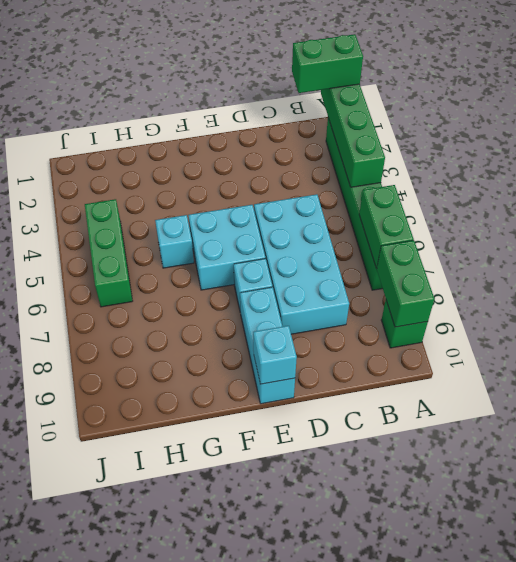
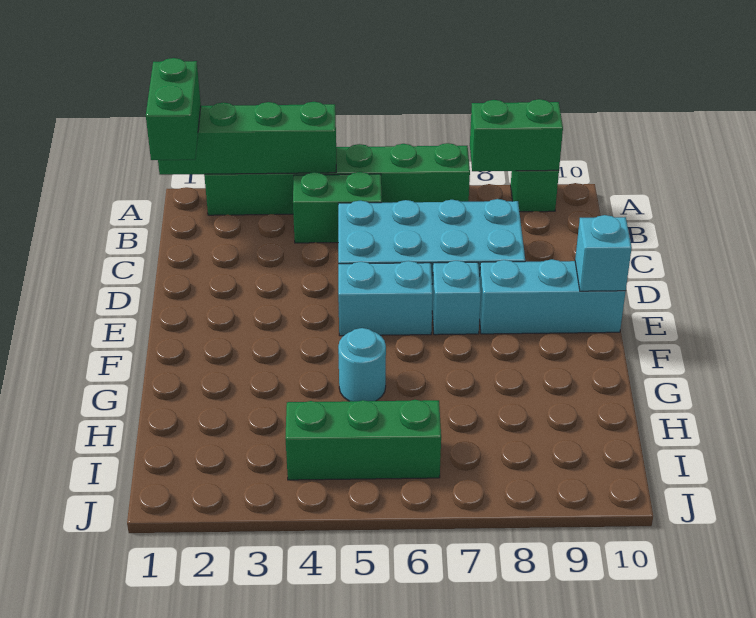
green 1x2 brick [359,185,414,268] -> green 1x2 brick moved to [293,172,382,243]
cyan 2x2 brick [188,205,265,290] -> cyan 1x2 brick [338,261,433,336]
cyan 1x1 brick [155,215,194,268] -> cyan 1x1 round brick [338,328,386,401]

